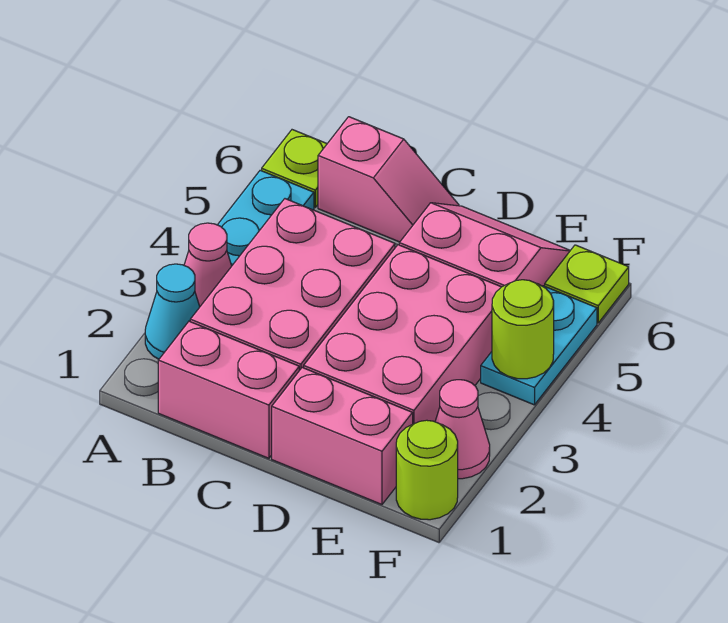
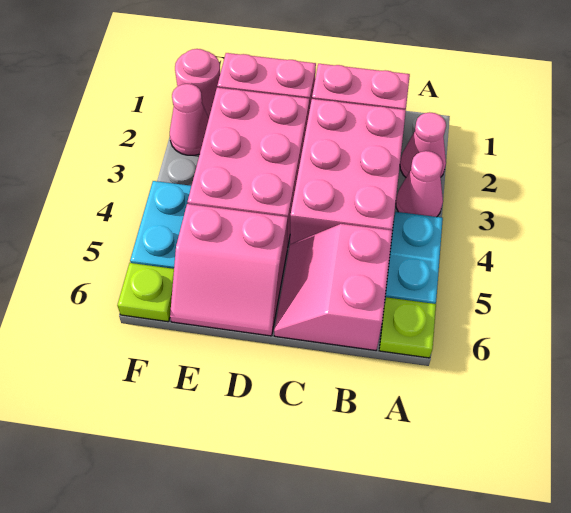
cyan 1x1 cone [145,264,200,359] -> pink 1x1 cone [400,112,446,177]
pink 1x2 slope [318,117,459,242] -> pink 2x2 slope [274,224,392,350]
lime 1x1 round brick [396,420,458,520] -> pink 1x1 round brick [175,49,220,118]
lime 1x1 round brick [492,280,554,379] -> none

